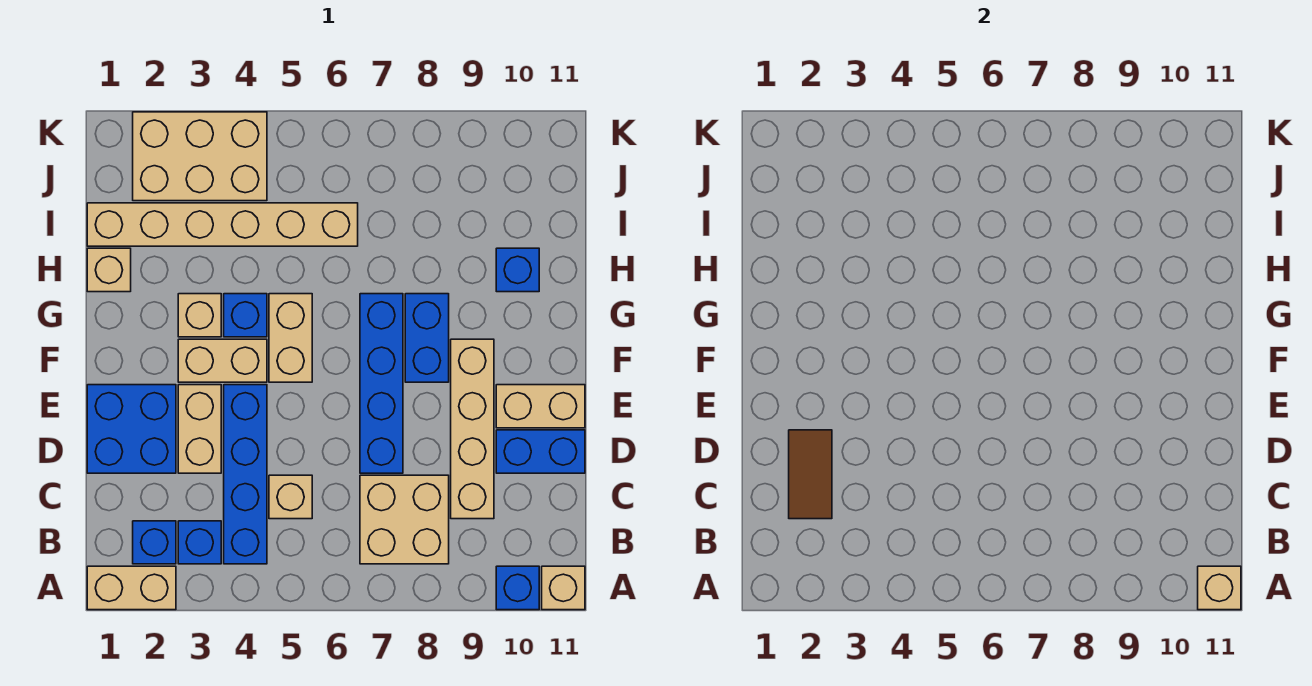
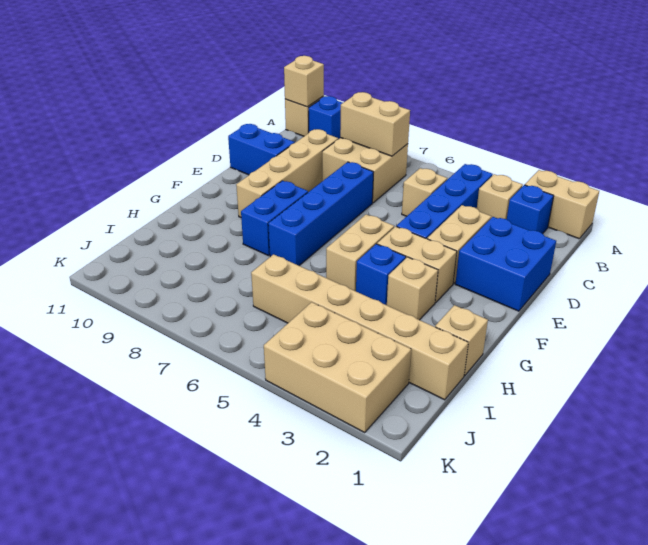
blue 1x1 brick [178,521,221,564] -> tan 1x1 brick [477,174,523,219]
brown 1x2 tile [789,430,832,519] -> none
tan 1x2 brick [496,385,585,428] -> tan 1x2 brick moved to [340,92,410,156]
blue 1x1 brick [496,248,539,292] -> none

